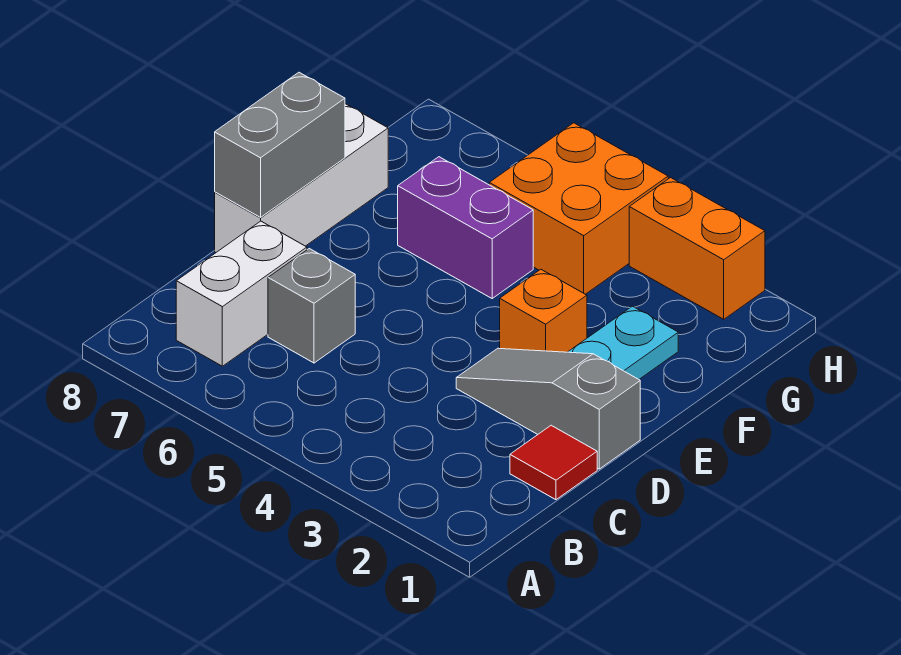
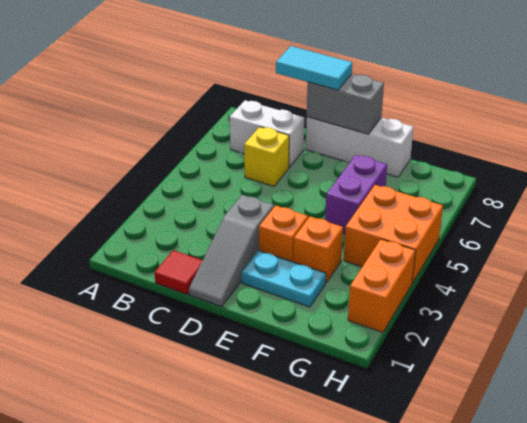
grey 1x1 brick [268,249,355,363] -> yellow 1x1 brick [244,127,289,186]
none -> cyan 1x2 tile [276,46,352,90]
grey 1x3 slope [456,348,640,469] -> grey 1x3 slope turned to [189,195,274,307]
none -> orange 1x1 brick [293,217,343,283]

